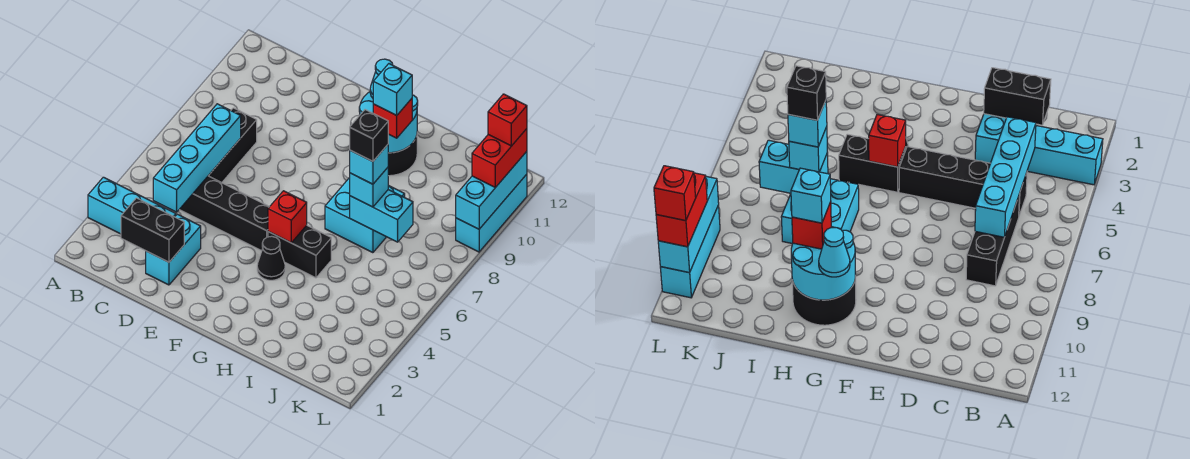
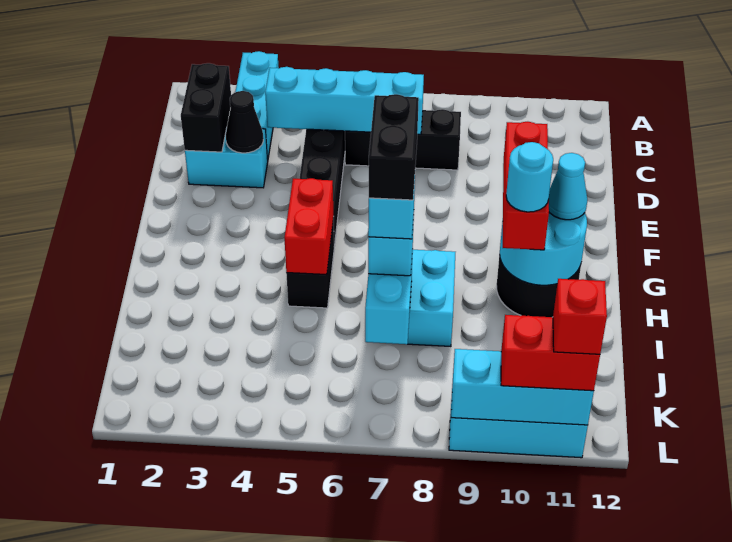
black 1x1 cone [257,236,285,280] -> black 1x1 cone moved to [226,91,263,153]
red 1x1 brick [268,191,307,243] -> red 1x2 brick [284,178,333,275]
red 1x1 brick [373,99,412,138] -> red 1x3 brick [503,122,549,250]
cyan 1x1 brick [373,64,412,115] -> cyan 1x1 round brick [506,142,553,212]
black 1x1 brick [350,110,388,161] -> black 1x2 brick [369,94,419,200]

